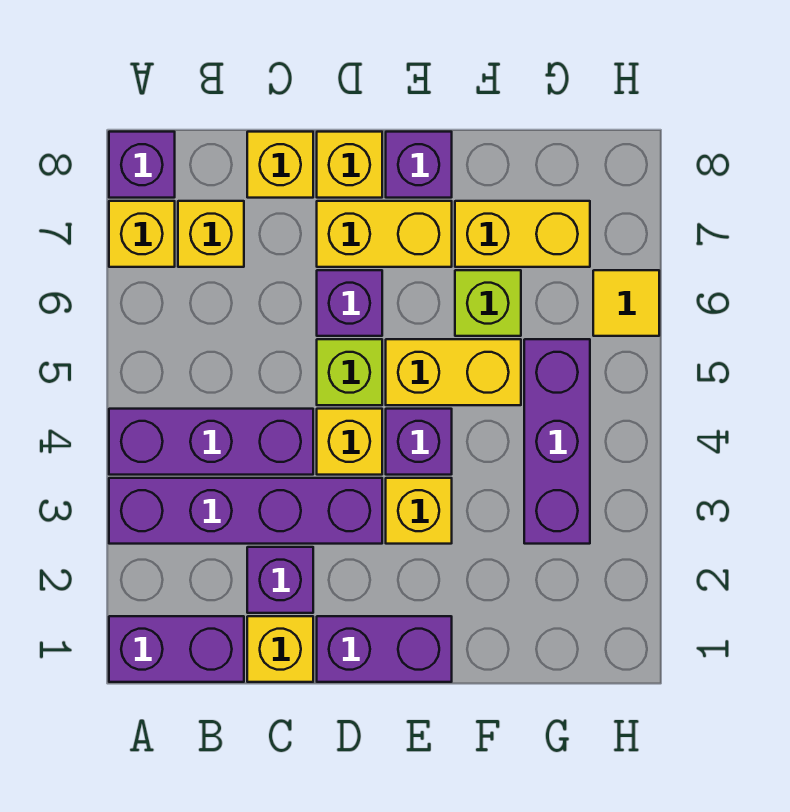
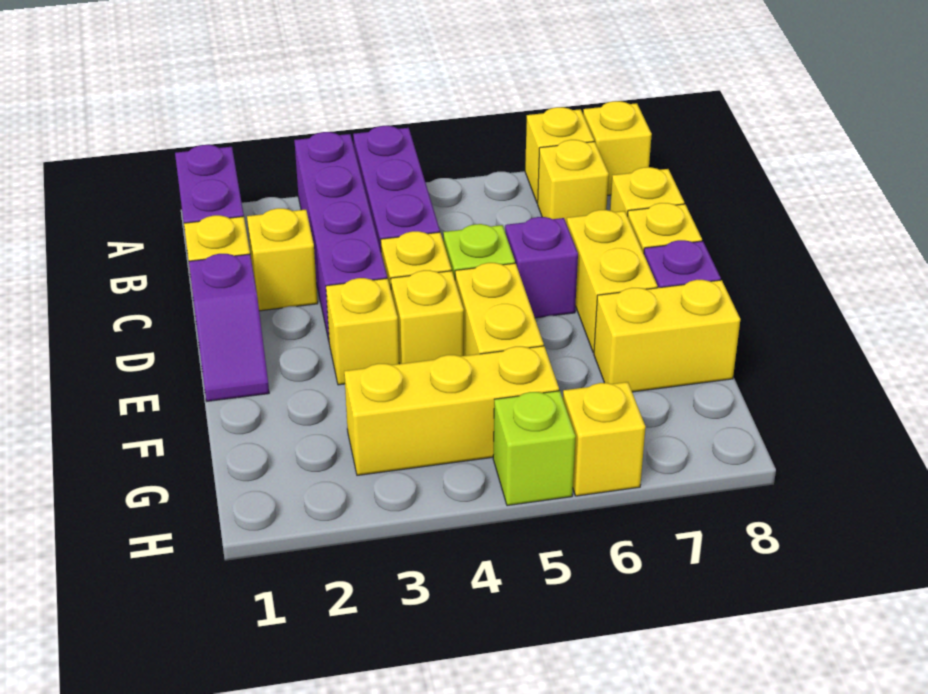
purple 1x1 brick [109,132,175,198] -> yellow 1x1 brick [583,101,652,195]
purple 1x1 brick [247,547,313,613] -> yellow 1x1 brick [247,208,318,311]
purple 1x2 brick [317,616,452,682] -> purple 1x2 slope [189,254,269,401]
purple 1x1 brick [386,409,452,475] -> yellow 1x1 brick [391,270,464,364]
lime 1x1 brick [455,270,521,336] -> lime 1x1 brick moved to [493,391,576,506]
yellow 1x2 brick [455,201,590,267] -> yellow 1x2 brick turned to [594,280,740,392]
purple 1x3 brick [524,339,590,544] -> yellow 1x3 brick [344,346,559,475]
yellow 1x1 tile [593,270,659,336] -> yellow 1x1 brick [563,382,645,496]

